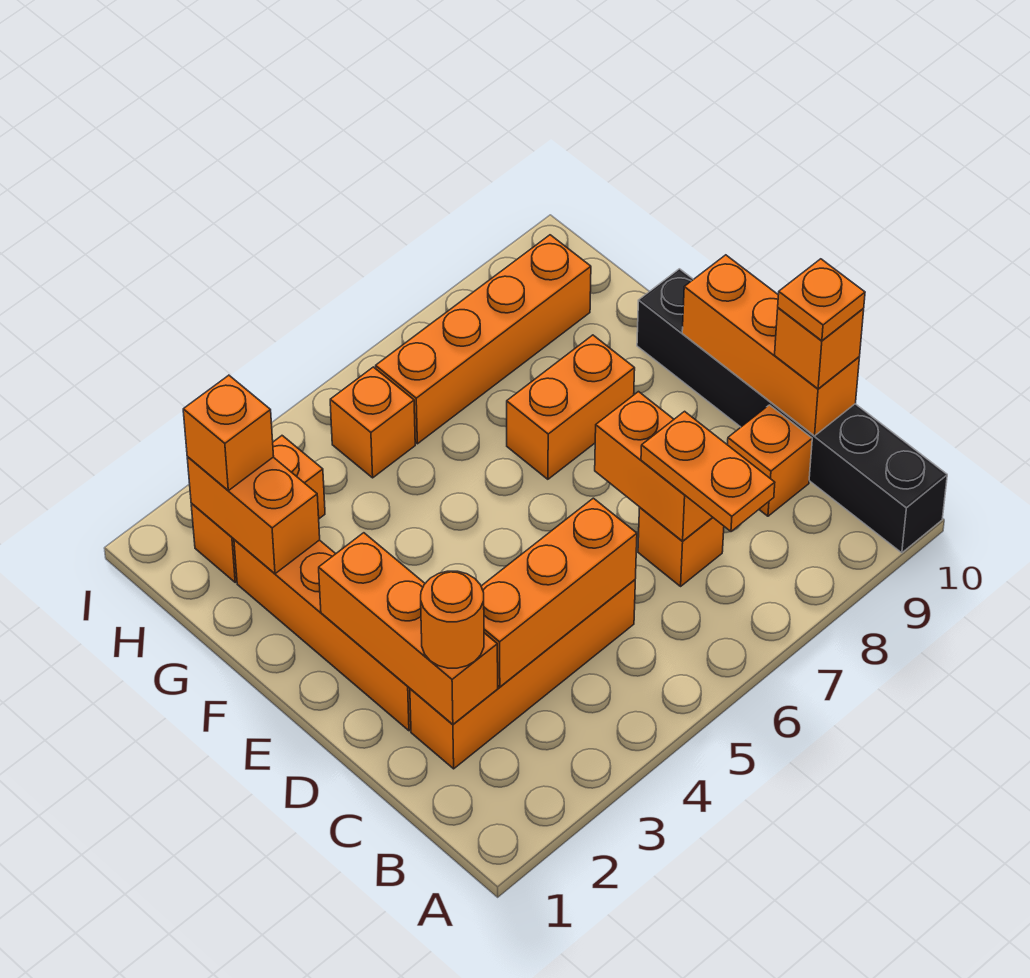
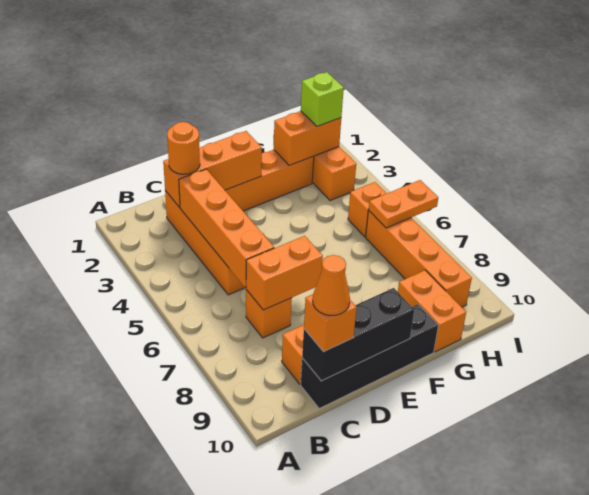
black 1x6 brick [637,269,947,553] -> black 1x4 brick [301,304,438,409]
orange 1x2 plate [641,411,775,531] -> orange 1x2 plate moved to [369,180,438,228]
orange 1x3 brick [481,498,637,687] -> orange 1x4 brick [179,169,274,288]
orange 1x3 brick [682,255,859,436] -> black 1x3 brick [302,288,414,381]
orange 1x1 plate [778,259,865,341] -> orange 1x1 cone [313,255,350,316]
orange 1x2 brick [507,335,635,479] -> orange 1x2 brick moved to [398,270,466,352]
orange 1x1 brick [183,375,274,491] -> lime 1x1 brick [301,72,344,126]

